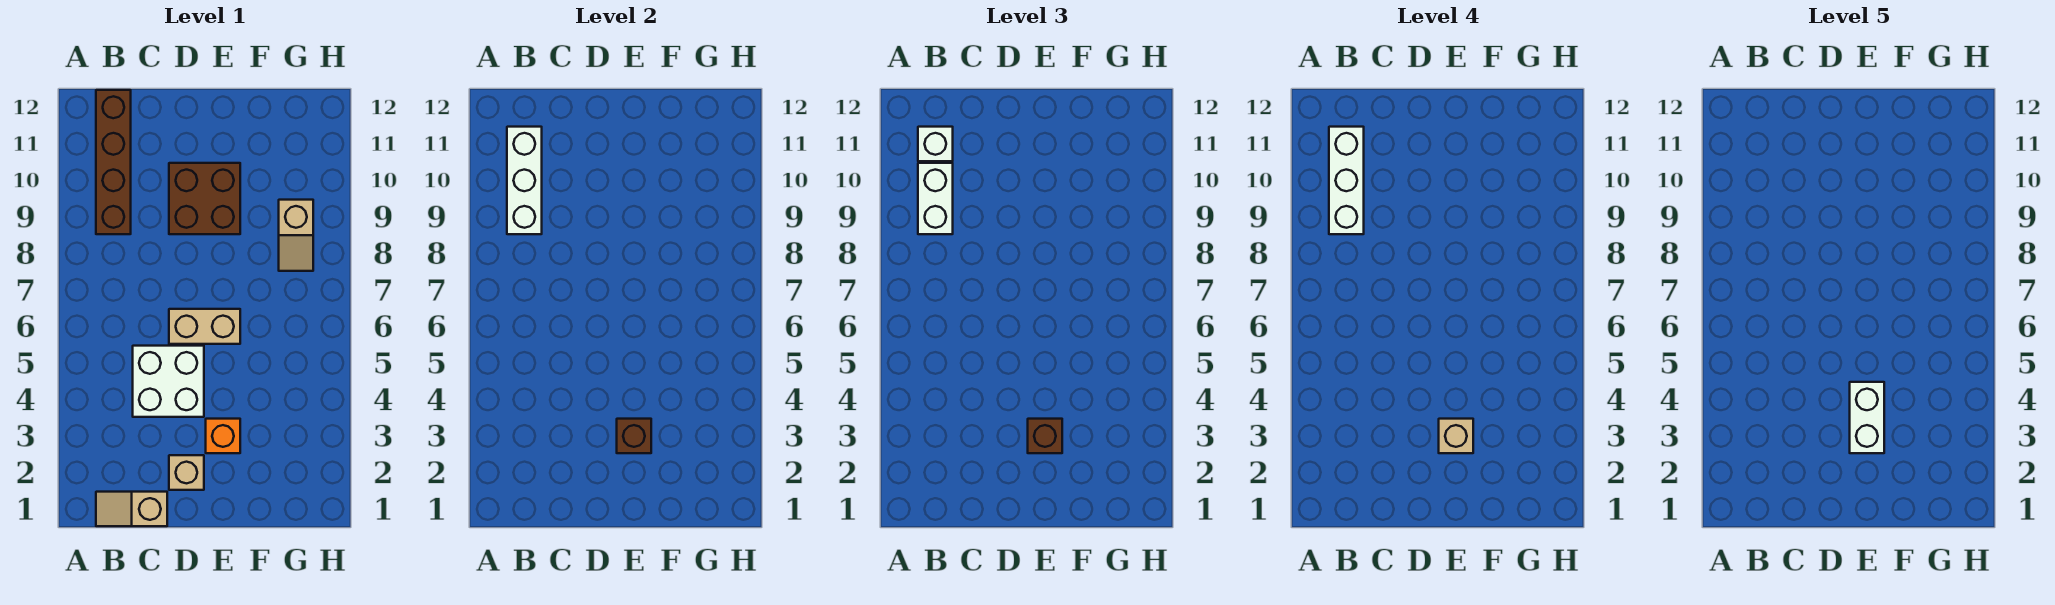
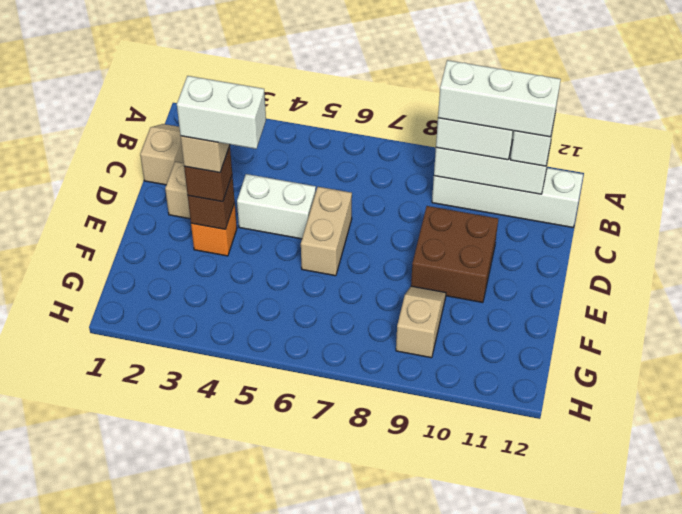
brown 1x4 brick [96,90,131,234] -> white 1x4 brick [432,168,583,227]
white 2x2 brick [133,346,204,417] -> white 1x2 brick [237,174,316,239]
tan 1x2 slope [279,200,313,271] -> tan 1x2 slope turned to [396,286,446,358]

